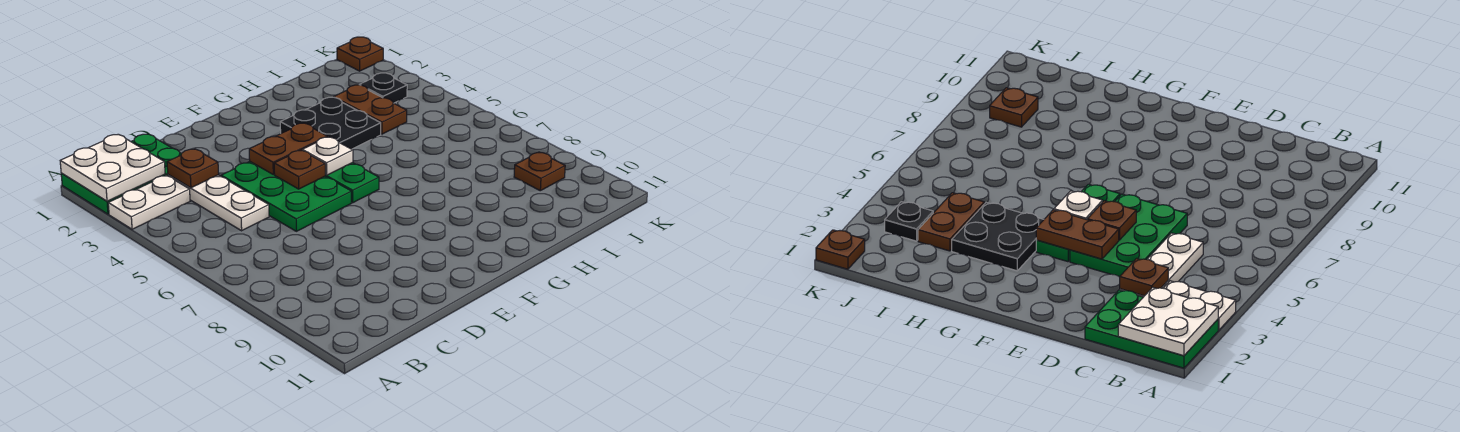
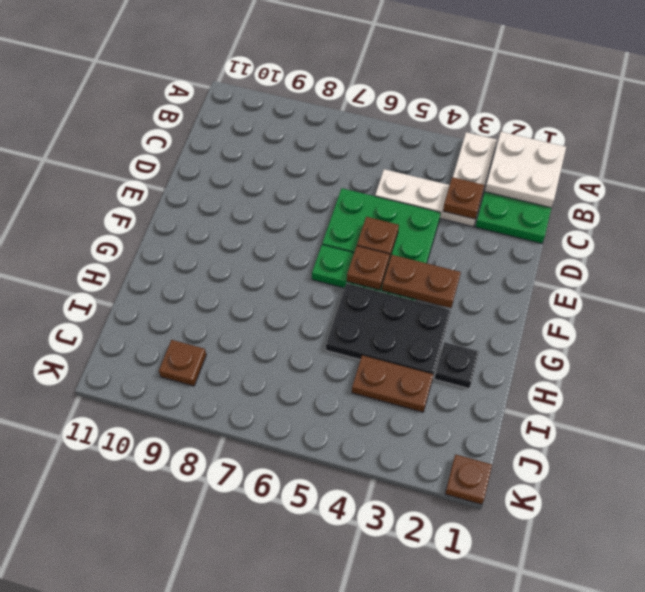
brown 1x2 plate [249,123,327,175] -> brown 1x2 plate turned to [382,255,461,308]
white 1x1 plate [302,137,353,175] -> brown 1x1 plate [347,246,390,290]
black 2x2 plate [280,97,381,149] -> black 2x3 plate [326,283,451,376]
black 1x1 plate [360,73,407,103] -> black 1x1 plate moved to [435,342,479,388]

